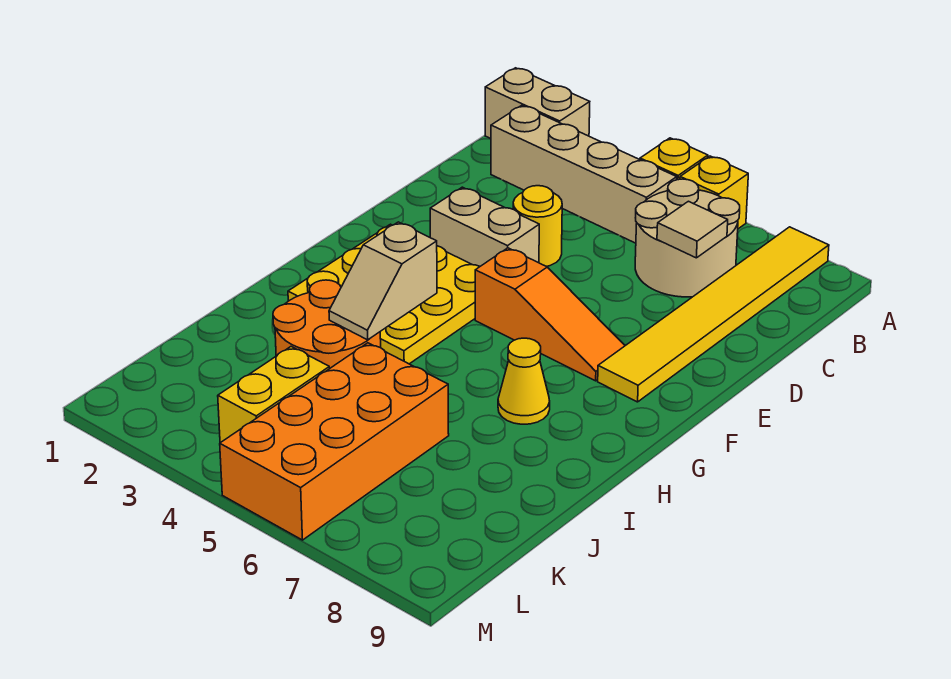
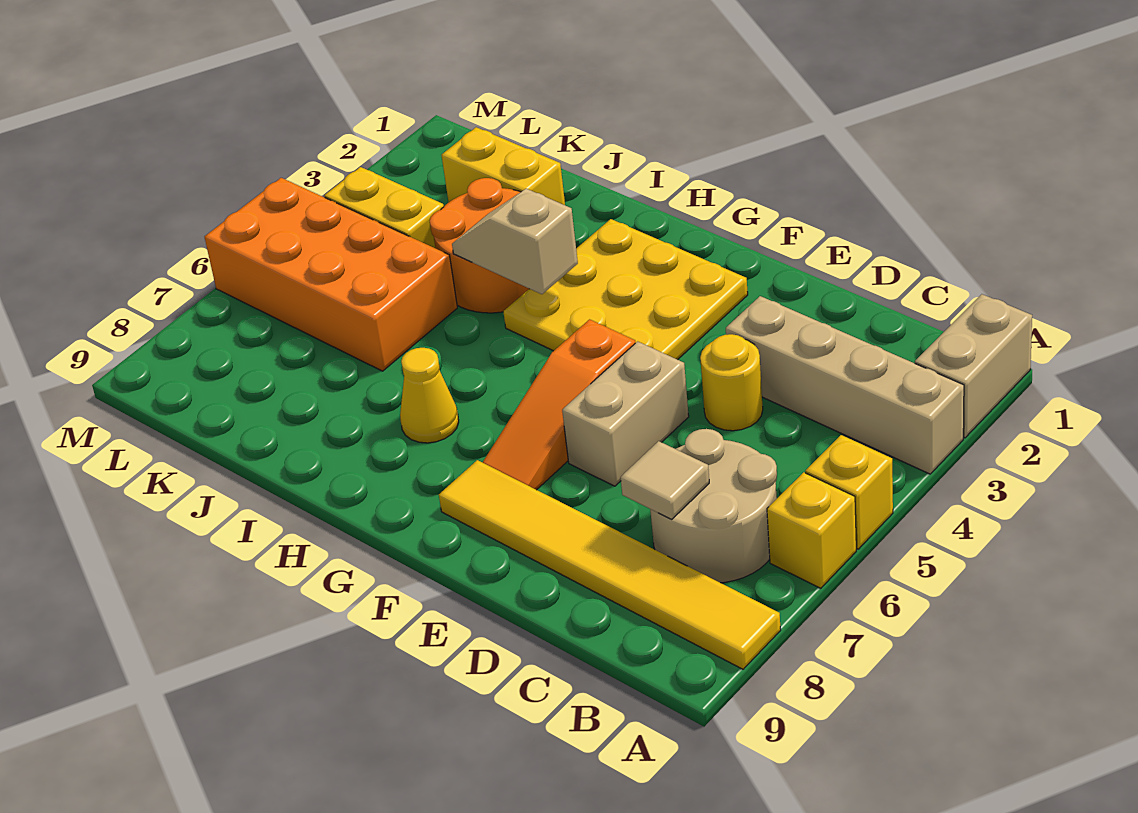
tan 1x4 brick [491,105,677,243] -> tan 1x4 brick turned to [726,296,964,474]
tan 1x2 brick [430,187,539,266] -> tan 1x2 brick moved to [562,341,689,486]
none -> yellow 1x2 brick [442,127,565,205]

